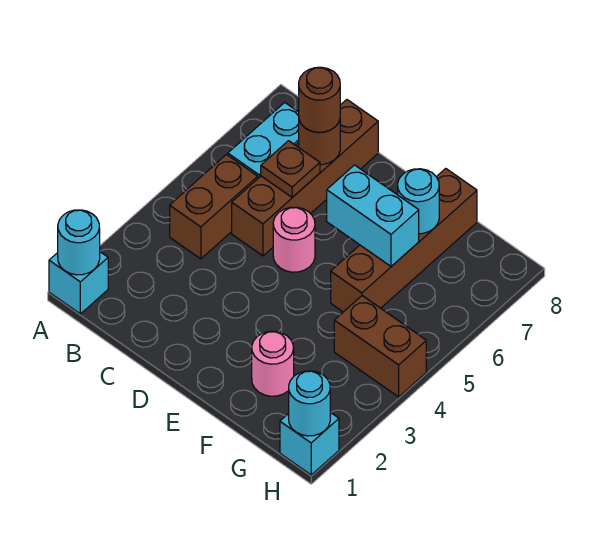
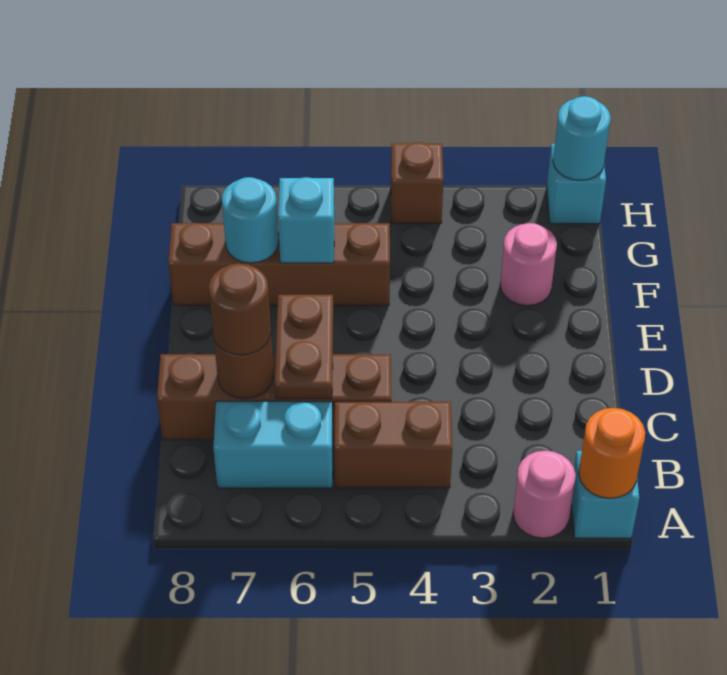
cyan 1x1 round brick [58,210,100,275] -> orange 1x1 round brick [579,408,645,498]
brown 1x1 plate [261,141,320,197] -> brown 1x2 plate [275,295,333,399]
pink 1x1 round brick [273,207,315,272] -> pink 1x1 round brick moved to [513,451,576,538]
cyan 1x2 brick [327,165,419,266] -> cyan 1x1 brick [278,177,334,263]
brown 1x2 brick [334,296,426,397] -> brown 1x1 brick [391,142,443,224]

